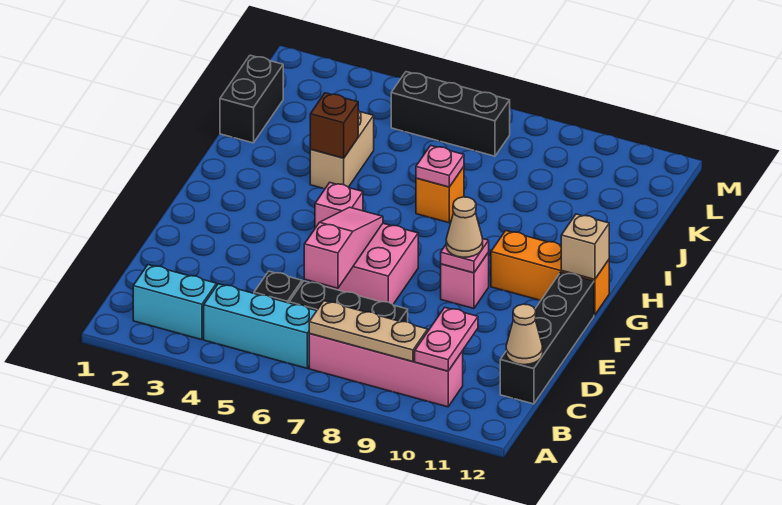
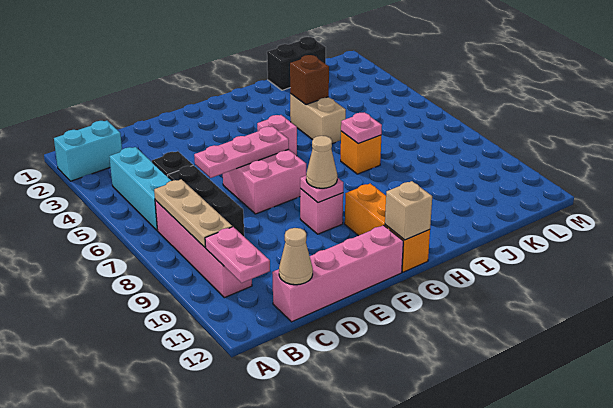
cyan 1x2 brick [133,265,216,340] -> cyan 1x2 brick turned to [54,121,122,181]
pink 1x2 plate [415,307,478,371] -> pink 1x2 plate turned to [205,227,270,283]
black 1x4 brick [500,272,594,404] -> pink 1x4 brick [272,225,403,322]
pink 1x3 slope [304,207,383,288] -> pink 1x3 plate [194,126,289,178]
tan 1x2 brick [310,111,374,189] -> tan 1x2 brick turned to [290,94,346,144]
black 1x3 brick [391,72,510,156] -> none

